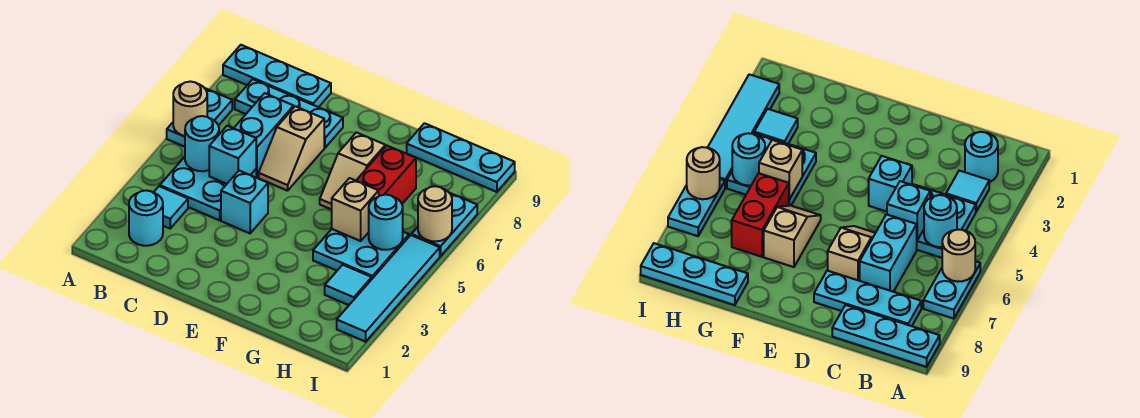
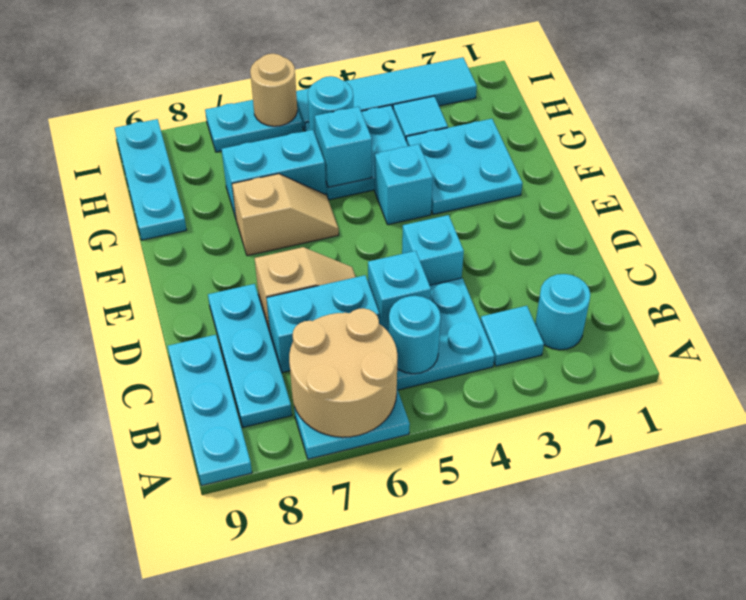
tan 1x1 round brick [173,82,207,136] -> tan 2x2 round brick [289,308,397,437]
none -> cyan 2x2 plate [406,119,523,215]
none -> cyan 1x1 brick [375,144,433,225]
tan 1x1 brick [332,178,379,241] -> cyan 1x1 brick [315,107,372,187]
red 1x2 brick [356,146,416,204] -> cyan 1x2 brick [222,130,326,218]

